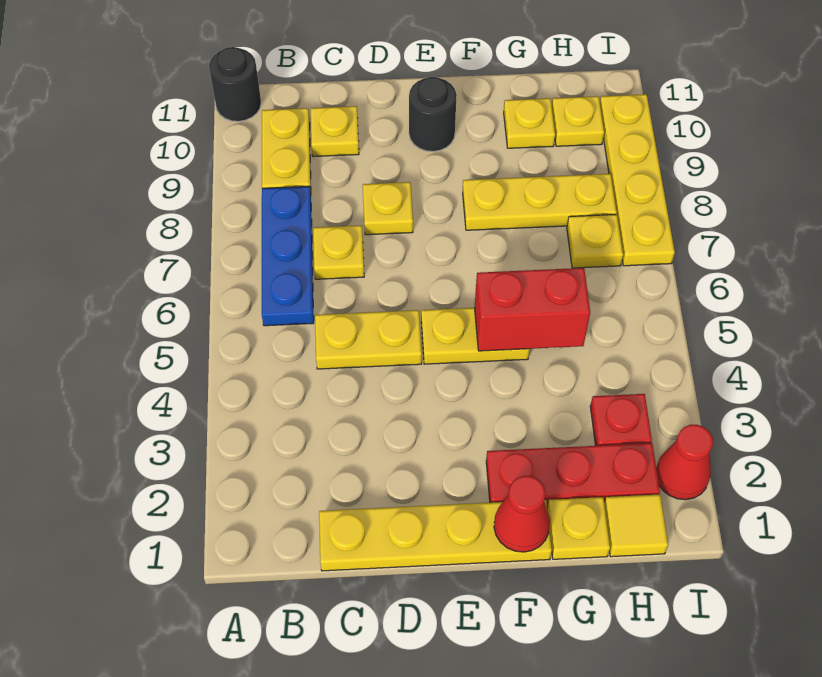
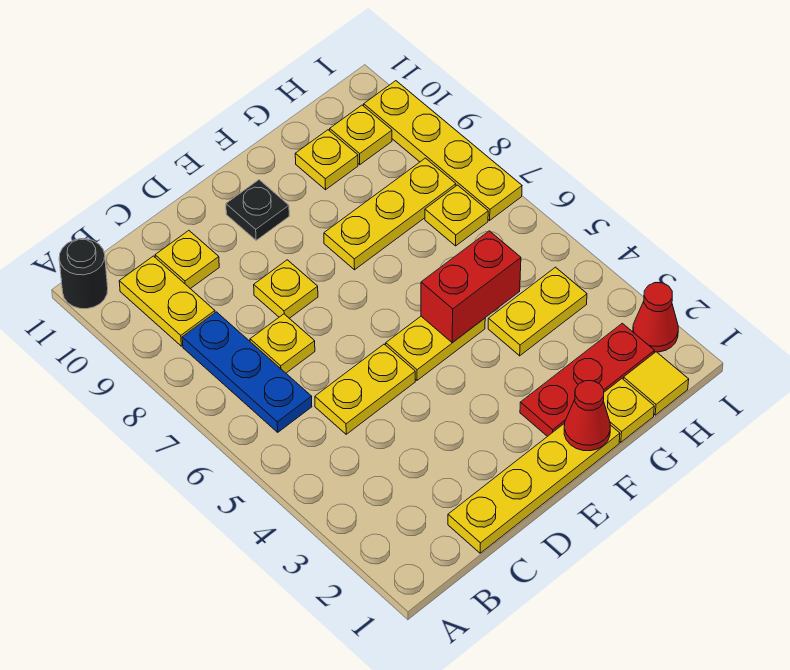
black 1x1 round brick [409,77,457,151] -> black 1x1 plate [226,180,289,240]
none -> yellow 1x2 plate [488,267,587,356]
red 1x1 plate [590,394,652,446] -> none

